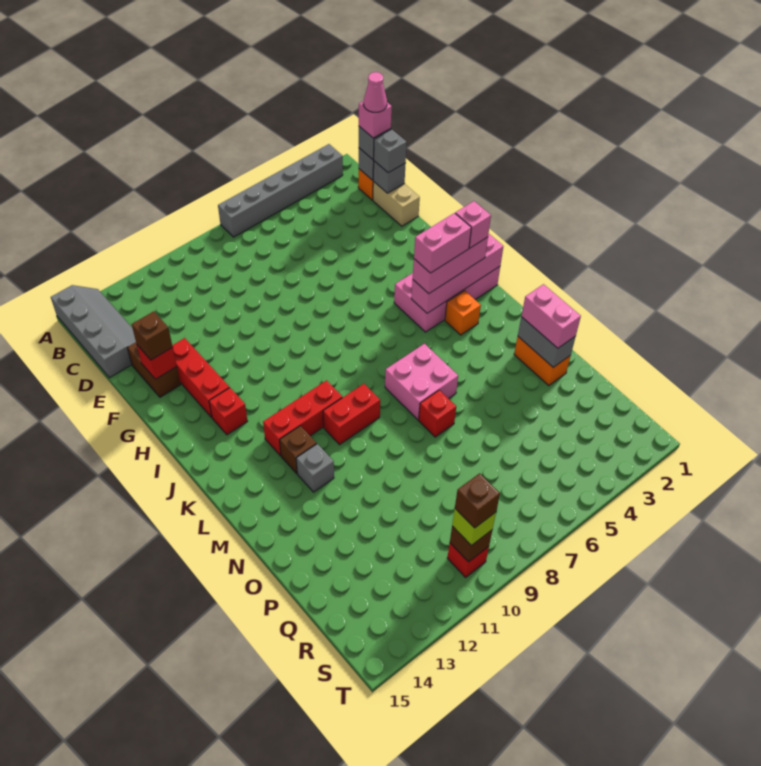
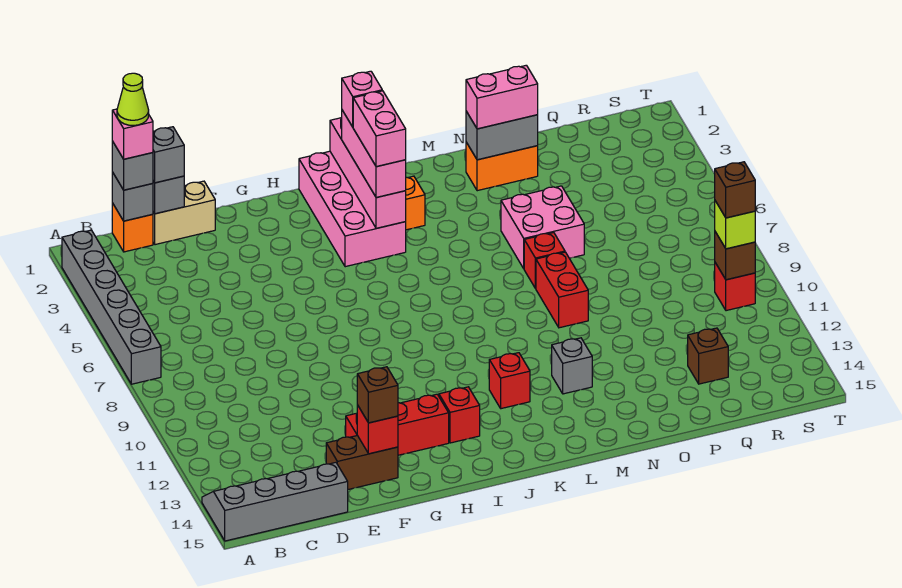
pink 1x1 cone [364,72,387,112] -> lime 1x1 cone [117,73,149,126]
red 1x3 brick [263,380,342,456] -> red 1x1 brick [489,353,530,409]
pink 2x2 brick [385,344,458,420] -> pink 2x2 brick moved to [501,186,584,268]
red 1x2 brick [323,384,380,445] -> red 1x2 brick moved to [536,252,588,328]
brown 1x1 brick [280,426,317,474] -> brown 1x1 brick moved to [688,328,728,384]

